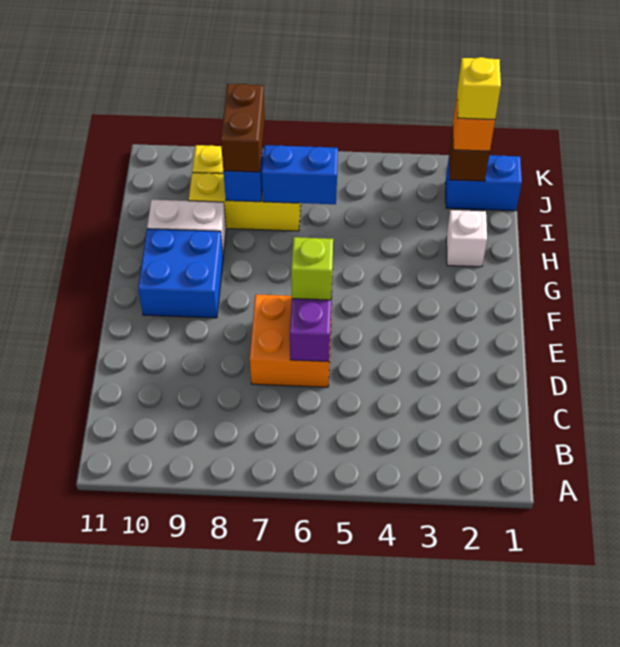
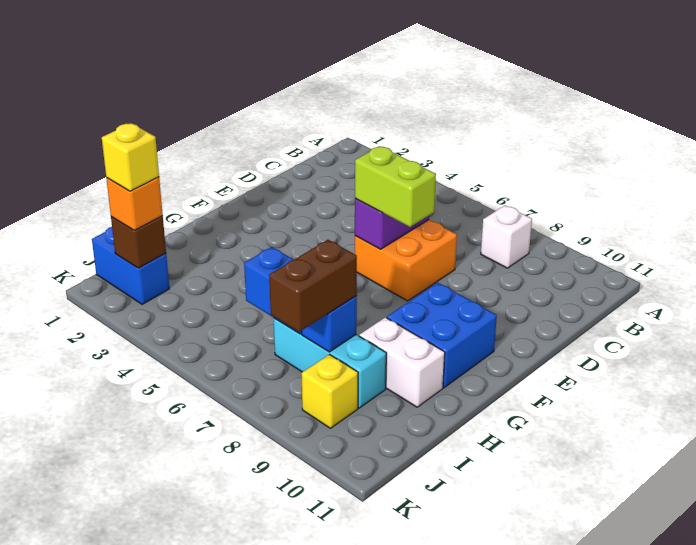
lime 1x1 brick [291,237,333,300] -> lime 1x2 brick [355,146,436,227]
white 1x1 brick [446,210,487,267] -> white 1x1 brick moved to [481,205,532,268]
yellow 1x3 brick [189,173,301,231] -> cyan 1x3 brick [274,318,386,408]

